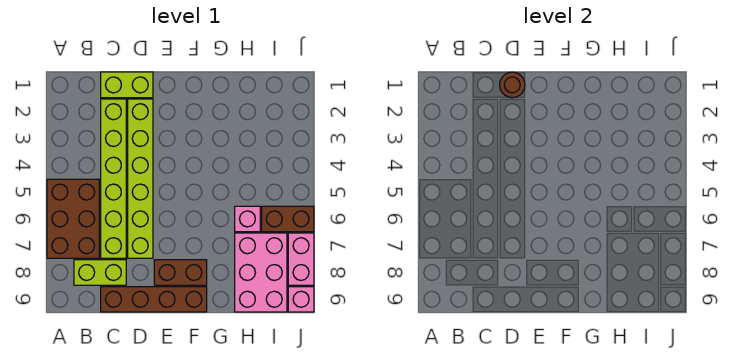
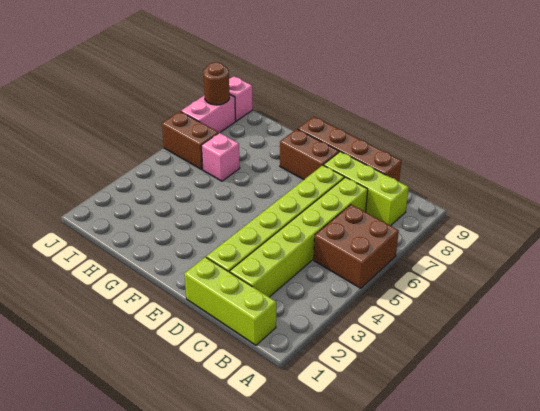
brown 2x3 brick [47,179,99,258] -> brown 2x2 brick [314,205,399,288]
lime 1x2 brick [74,260,126,285] -> lime 1x3 brick [324,151,409,226]
lime 1x2 brick [101,72,153,98] -> lime 1x3 brick [184,257,276,345]
brown 1x1 round brick [500,72,525,98] -> brown 1x1 round brick moved to [203,62,230,105]
pink 2x3 brick [235,233,287,312] -> none

